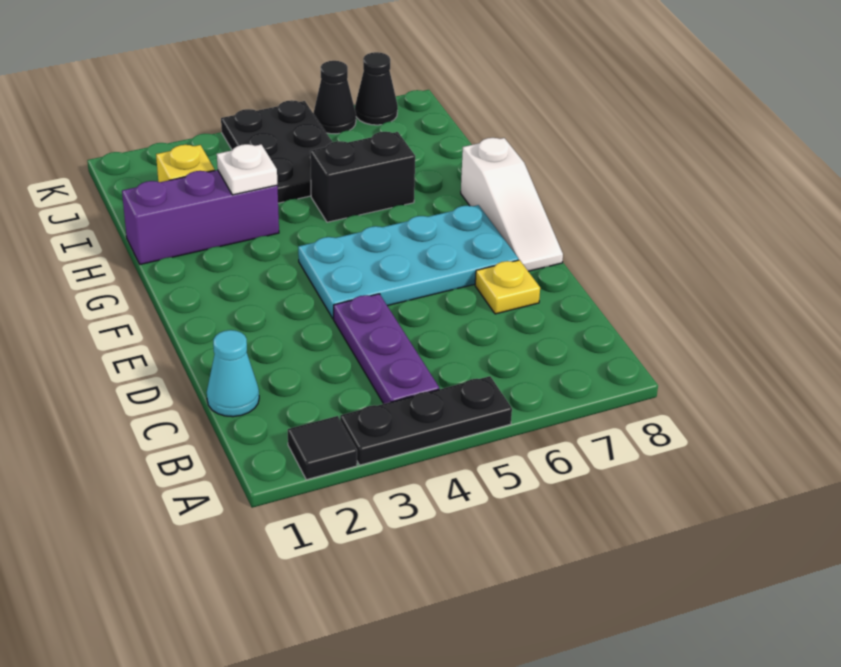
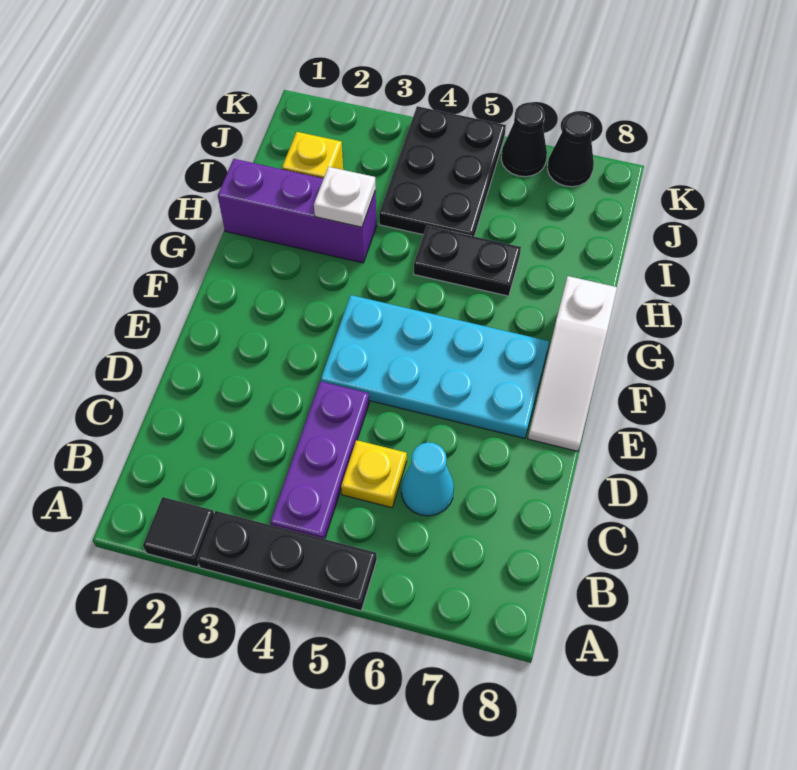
cyan 1x1 cone [207,330,259,417] -> cyan 1x1 cone moved to [401,442,454,516]
yellow 1x1 plate [475,260,540,314] -> yellow 1x1 plate moved to [341,440,407,508]
black 1x2 brick [310,132,415,222] -> black 1x2 plate [414,226,521,296]

